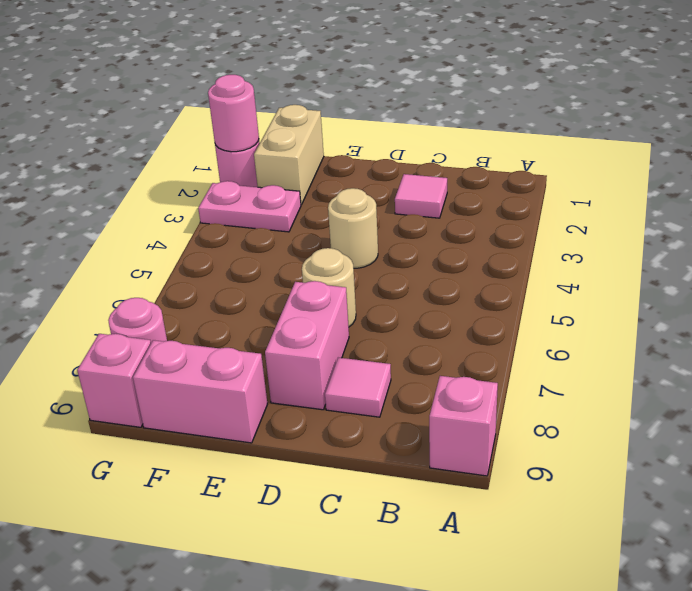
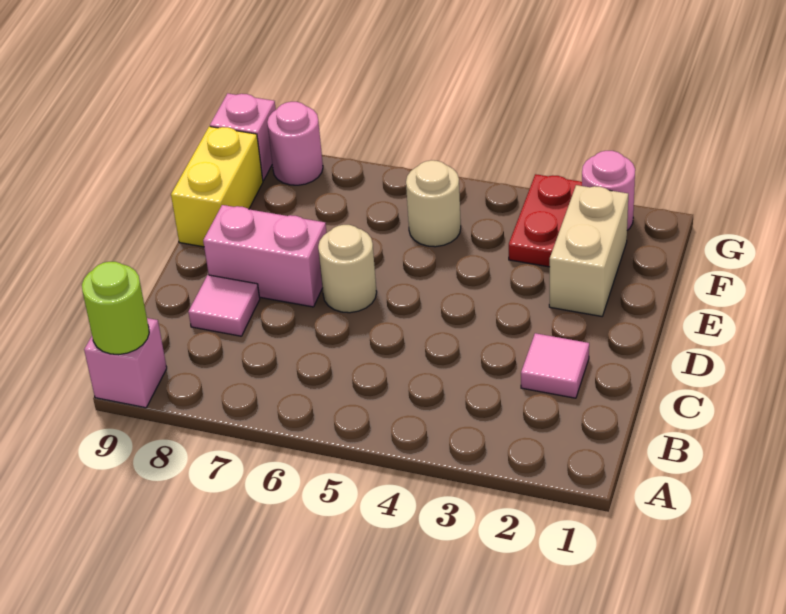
none -> lime 1x1 round brick [82,262,149,355]
tan 1x1 round brick [328,188,378,268] -> tan 1x1 round brick moved to [406,160,461,247]
pink 1x2 brick [133,340,268,443] -> yellow 1x2 brick [171,126,263,247]
tan 1x2 brick [254,105,324,205] -> tan 1x2 brick turned to [549,185,628,316]
pink 1x2 plate [198,181,301,232] -> red 1x2 plate [509,174,582,267]
pink 1x1 round brick [208,75,259,152] -> none

